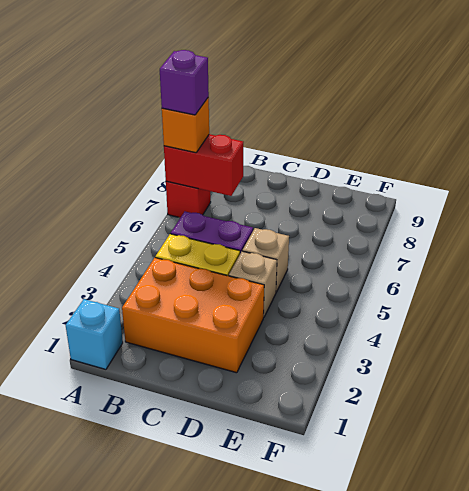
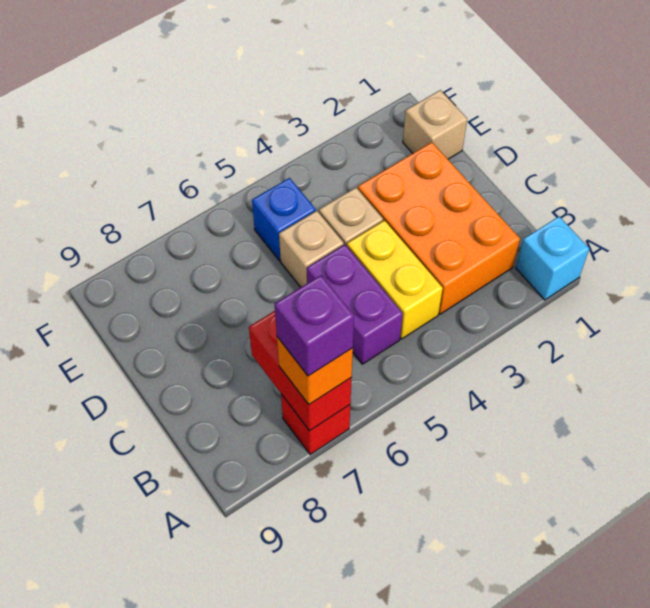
none -> tan 1x1 brick [403,90,467,159]
none -> blue 1x1 brick [252,178,316,261]

